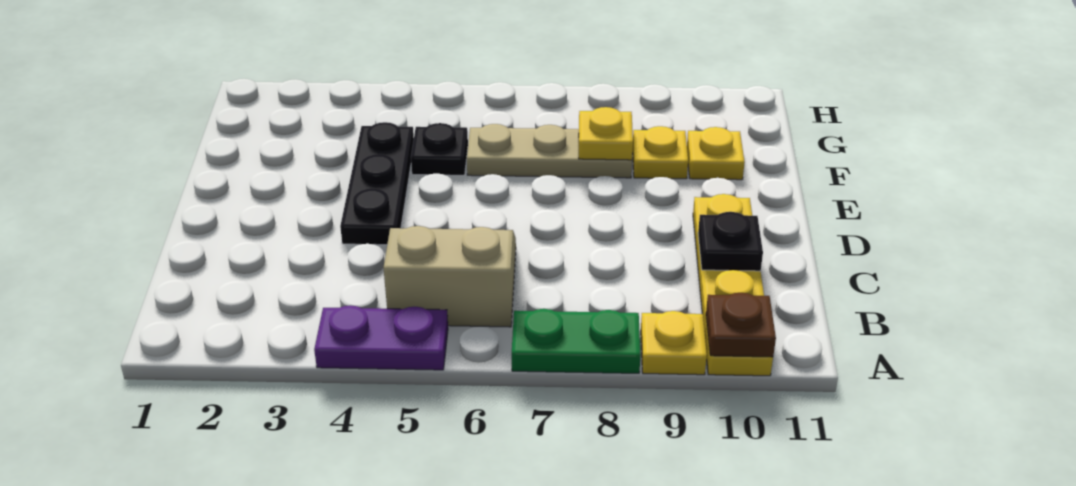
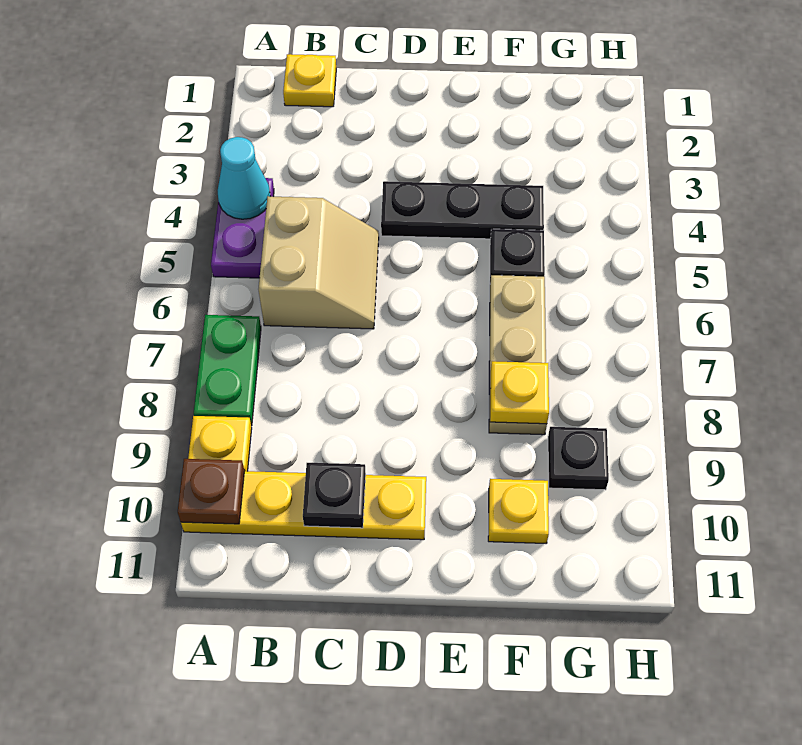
none -> cyan 1x1 cone [218,137,270,219]
yellow 1x1 plate [633,126,688,179] -> yellow 1x1 plate moved to [283,54,336,107]
none -> black 1x1 plate [548,427,609,490]

